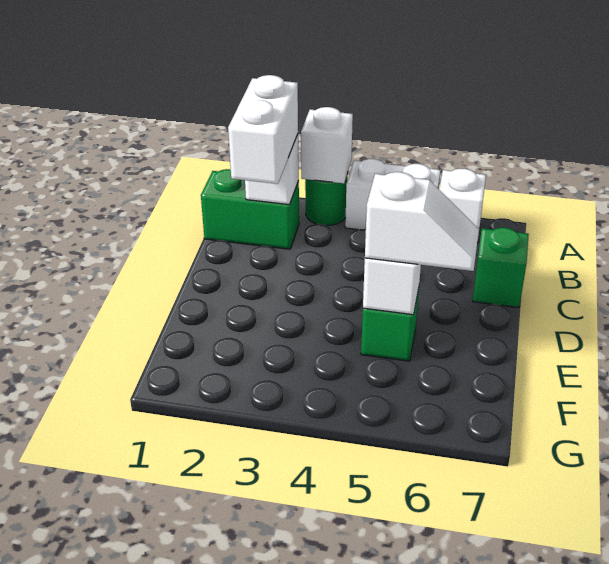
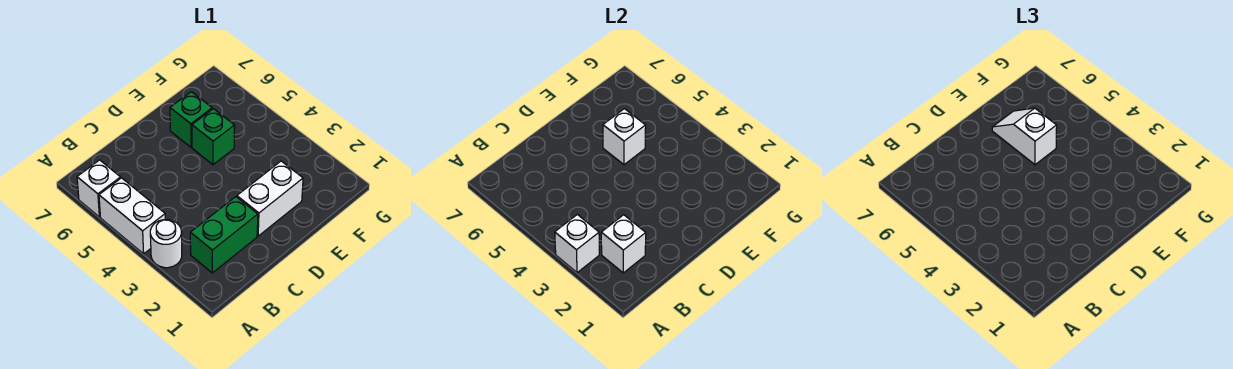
green 1x1 round brick [305,173,348,225] -> white 1x1 round brick [150,220,182,268]
green 1x2 brick [201,169,299,249] -> green 1x2 brick turned to [190,197,258,273]
white 1x2 brick [228,75,298,184] -> white 1x2 brick moved to [237,161,303,236]
green 1x1 brick [473,228,529,308] -> green 1x1 brick moved to [170,92,212,147]

